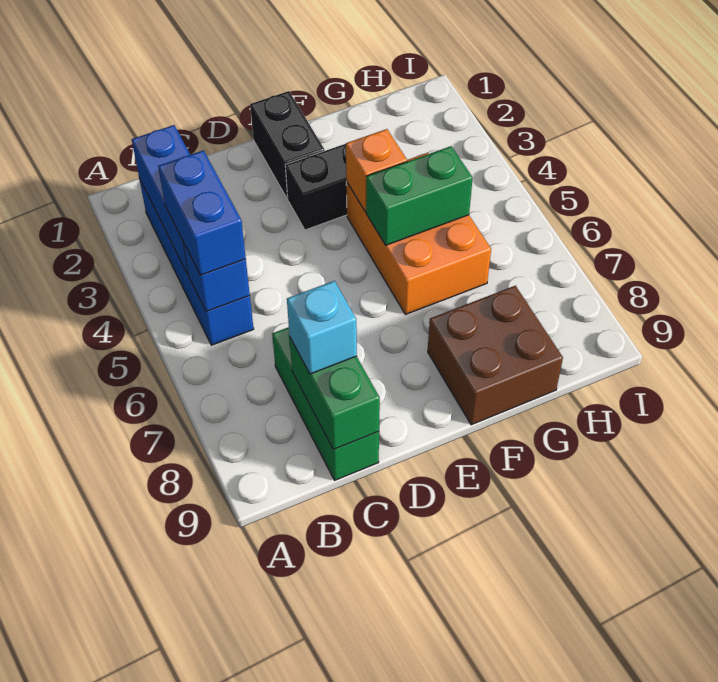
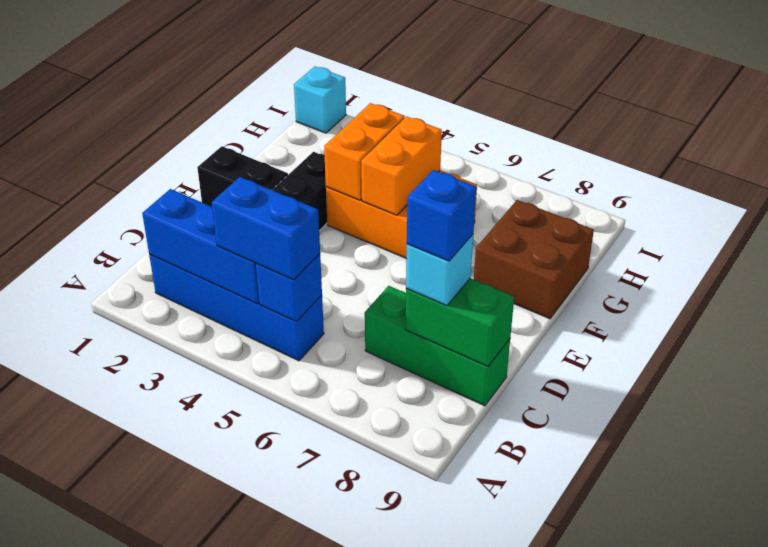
none -> blue 1x1 brick [407,170,476,261]
orange 1x1 brick [346,129,407,212] -> orange 1x2 brick [324,103,405,200]
green 1x2 brick [366,146,473,245] -> orange 1x2 brick [361,117,442,215]
none -> cyan 1x1 brick [294,67,346,133]

